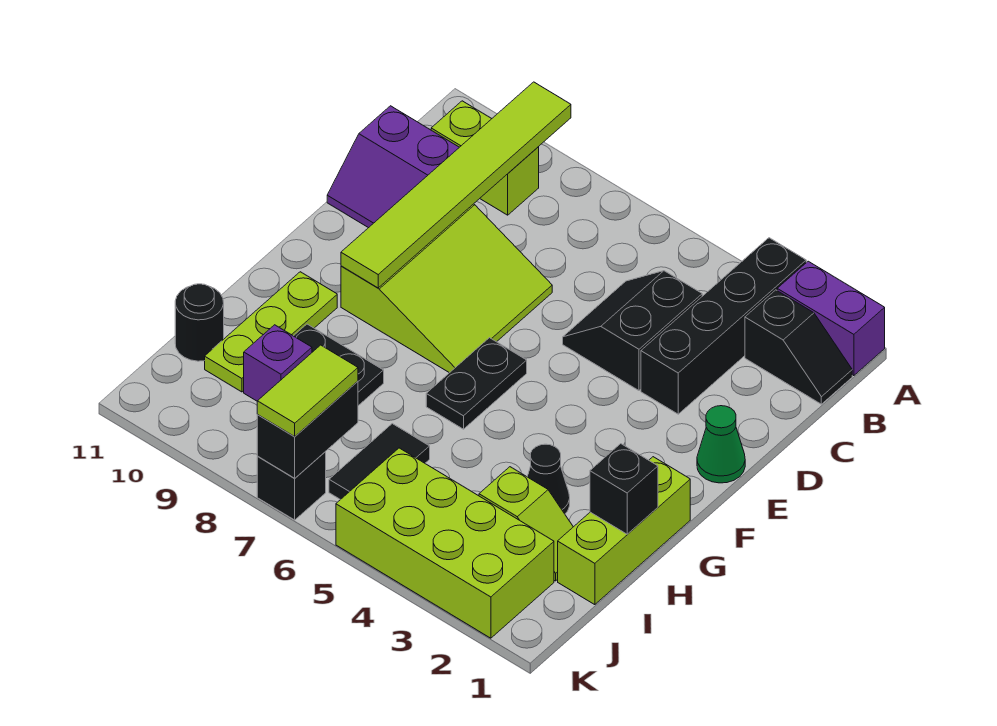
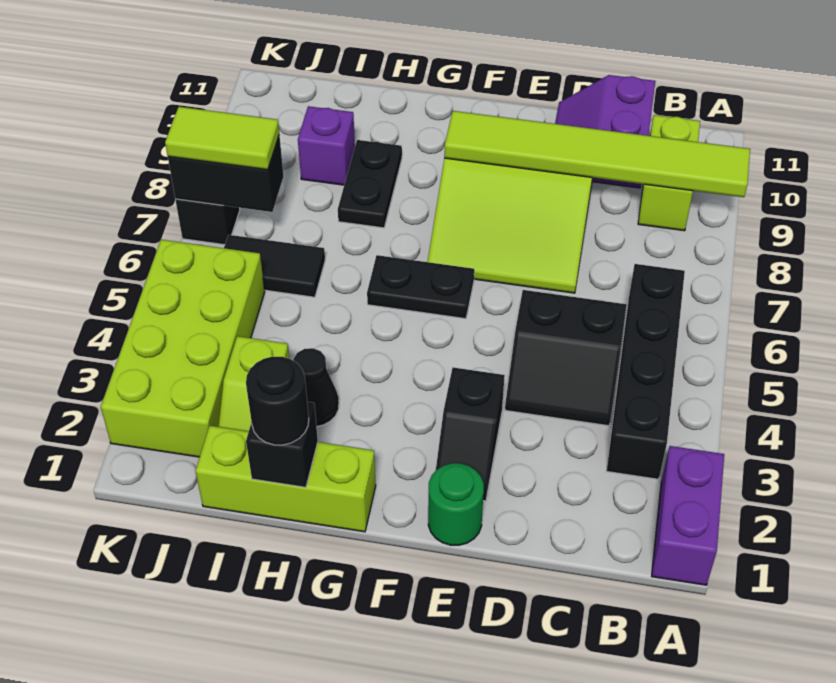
black 1x4 brick [641,238,806,414] -> black 1x4 brick turned to [606,264,685,479]
black 1x2 slope [745,290,852,404] -> black 1x2 slope moved to [436,367,505,501]
black 2x2 slope [563,271,702,390] -> black 2x2 slope turned to [505,290,627,426]
green 1x1 cone [697,406,745,483] -> green 1x1 round brick [428,463,484,545]
lime 1x3 plate [205,272,337,392] -> none
black 1x1 round brick [175,284,224,361] -> black 1x1 round brick moved to [246,357,309,445]

